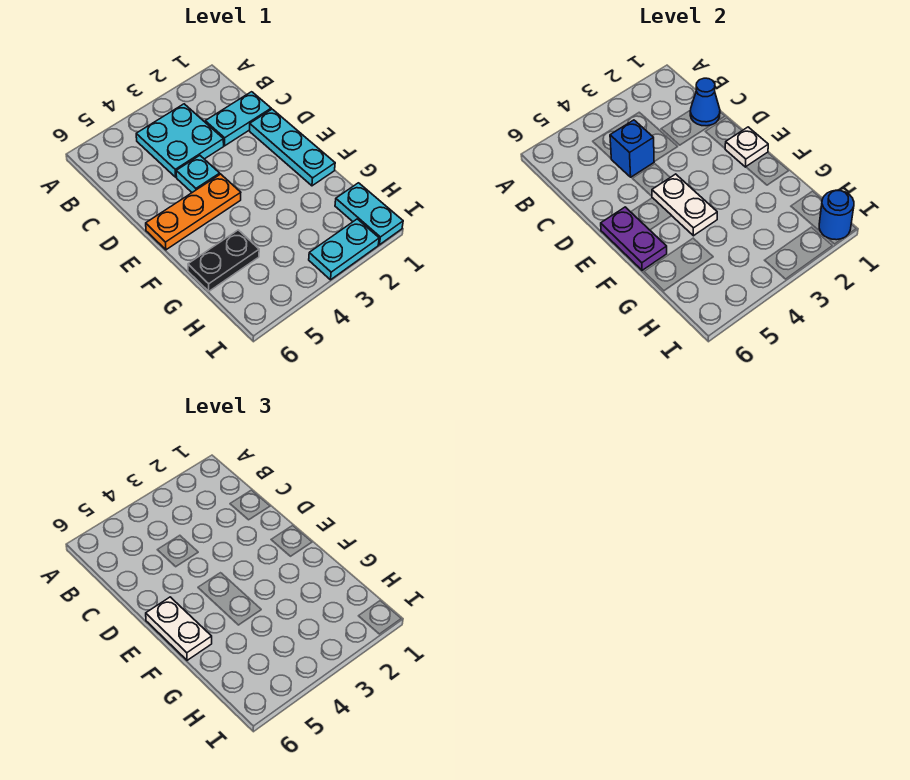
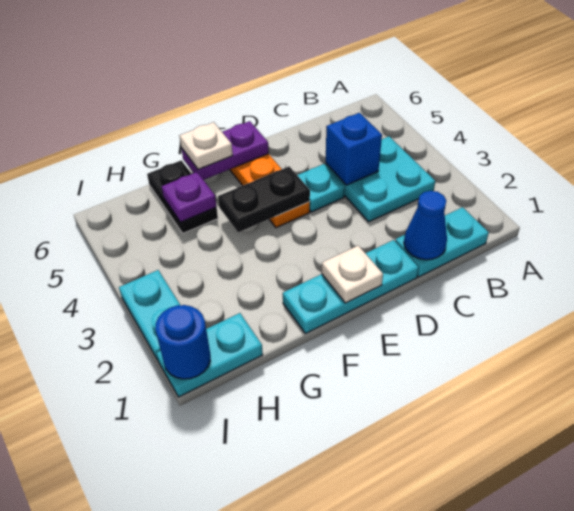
cyan 1x2 plate [205,92,271,146] -> cyan 1x2 plate turned to [395,207,489,277]
white 1x2 plate [652,174,717,236] -> black 1x2 plate [218,166,310,233]
white 1x2 plate [146,597,212,660] -> white 1x1 plate [180,122,233,170]
none -> purple 1x1 plate [162,172,217,222]

